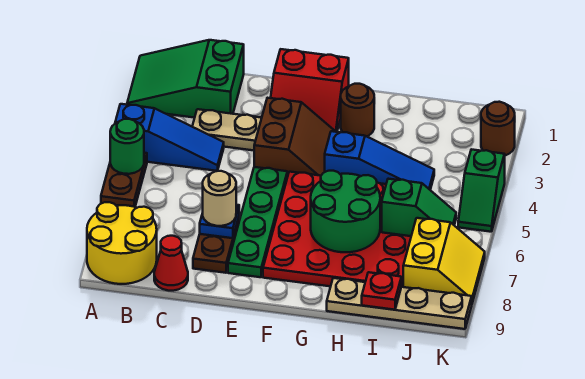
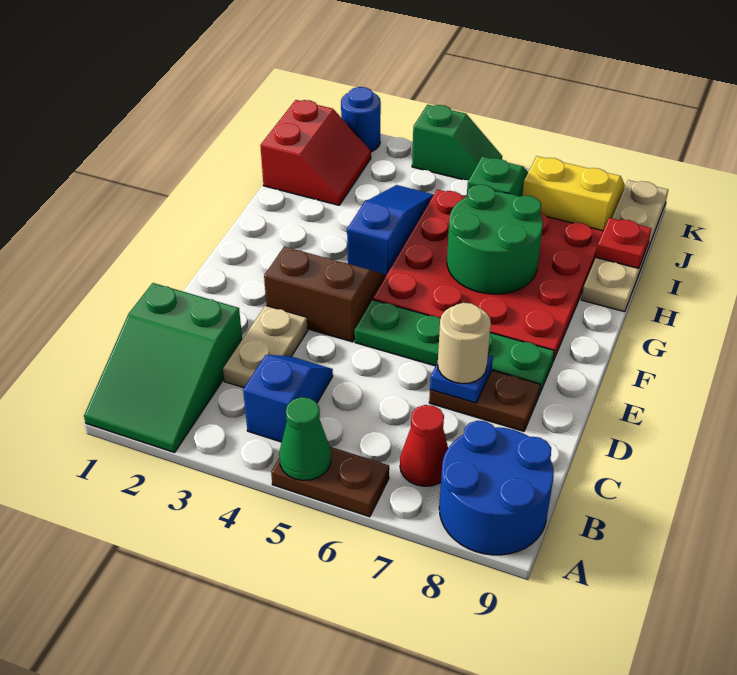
blue 1x3 slope [115,104,224,171] -> blue 1x2 slope [243,355,333,442]
green 1x1 round brick [110,119,144,174] -> green 1x1 cone [279,397,331,480]
yellow 2x2 round brick [87,202,157,284] -> blue 2x2 round brick [439,421,554,555]
red 1x1 cone [154,236,188,291] -> red 1x1 cone moved to [400,405,448,486]
red 2x2 slope [271,49,349,132] -> red 2x2 slope moved to [260,100,371,205]
brown 1x1 round brick [341,84,374,136] -> none
brown 1x1 round brick [481,102,515,156] -> blue 1x1 round brick [341,87,381,152]

